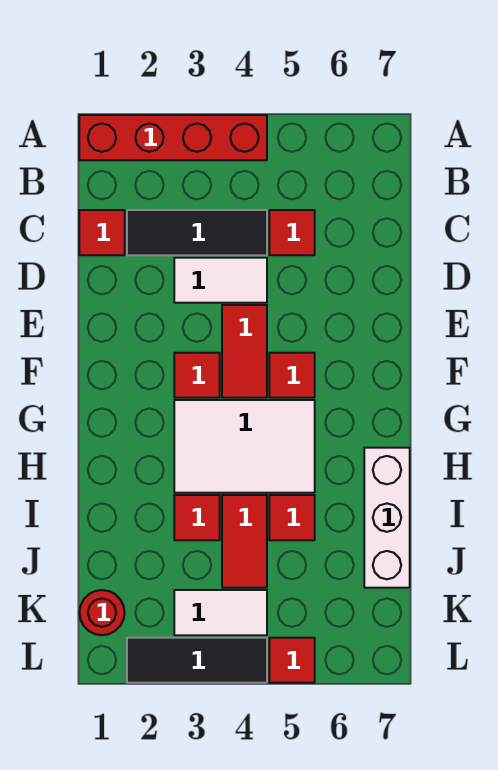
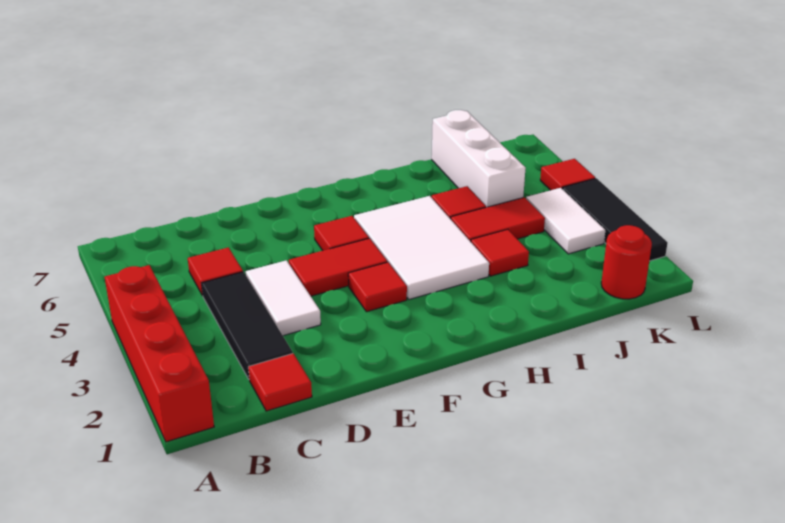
white 1x3 brick [364,448,410,588] -> white 1x3 brick turned to [432,110,526,207]

